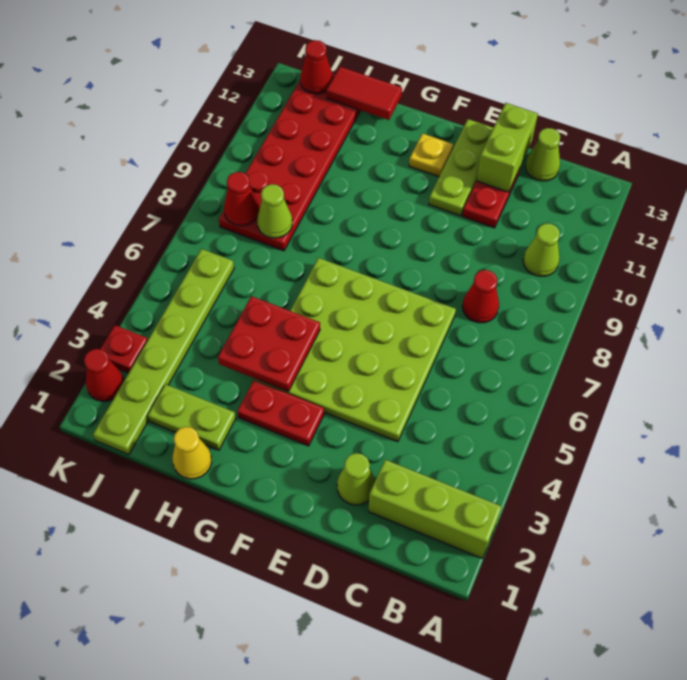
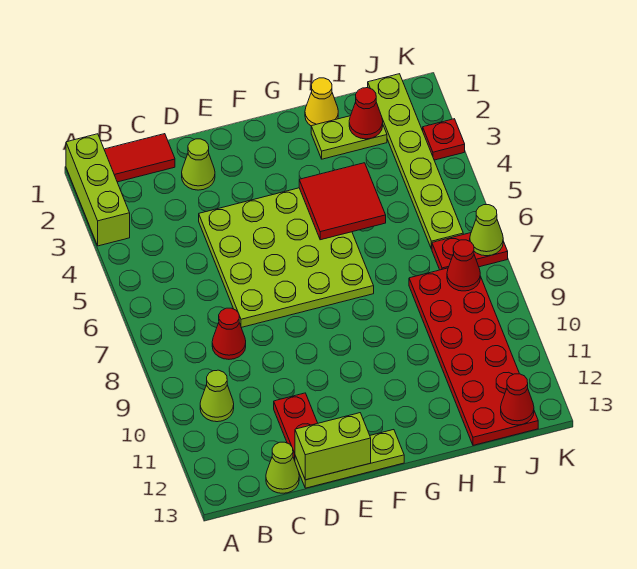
lime 1x3 brick [369,460,502,558] -> lime 1x3 brick turned to [66,134,130,246]
lime 1x2 brick [477,103,538,192] -> lime 1x2 brick turned to [295,413,371,480]
lime 1x3 plate [429,119,493,216] -> lime 1x3 plate turned to [295,430,404,488]
red 1x2 plate [237,380,324,446] -> red 1x2 plate moved to [432,233,508,270]
yellow 1x1 plate [409,133,453,177] -> none
red 2x2 plate [218,296,320,392] -> red 2x2 tile [299,163,386,240]
red 1x2 tile [326,67,402,120] -> red 1x2 tile moved to [104,134,175,182]
lime 1x1 cone [257,184,292,238] -> lime 1x1 cone moved to [470,205,503,256]
red 1x1 cone [84,349,124,401] -> red 1x1 cone moved to [349,88,383,139]

